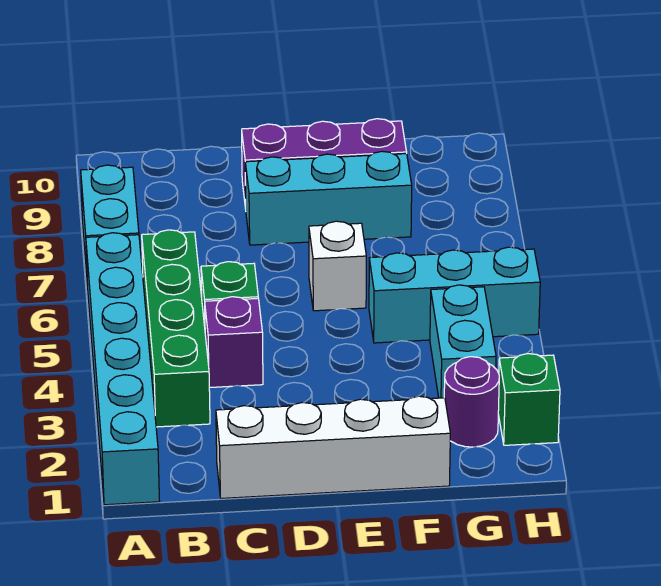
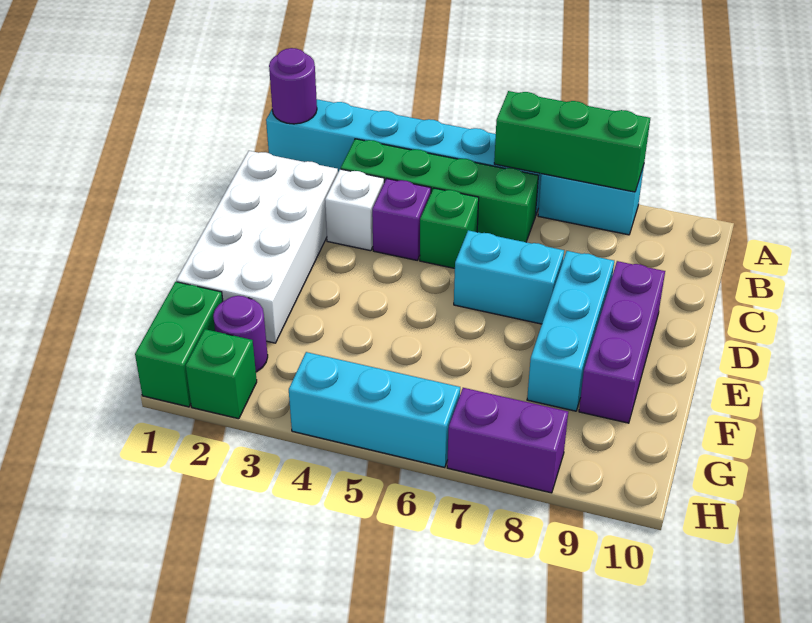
none -> purple 1x1 round brick [269,48,317,124]
none -> green 1x3 brick [494,91,650,192]
white 1x4 brick [216,396,450,498] -> white 2x4 brick [176,151,338,343]
white 1x1 brick [309,221,366,311] -> white 1x1 brick moved to [325,169,384,251]
cyan 1x3 brick [369,247,540,343] -> cyan 1x3 brick turned to [289,352,460,467]
none -> green 1x2 brick [135,282,223,407]
cyan 1x2 brick [430,285,496,398] -> cyan 1x2 brick moved to [454,230,564,324]
none -> purple 1x2 brick [447,388,568,493]

